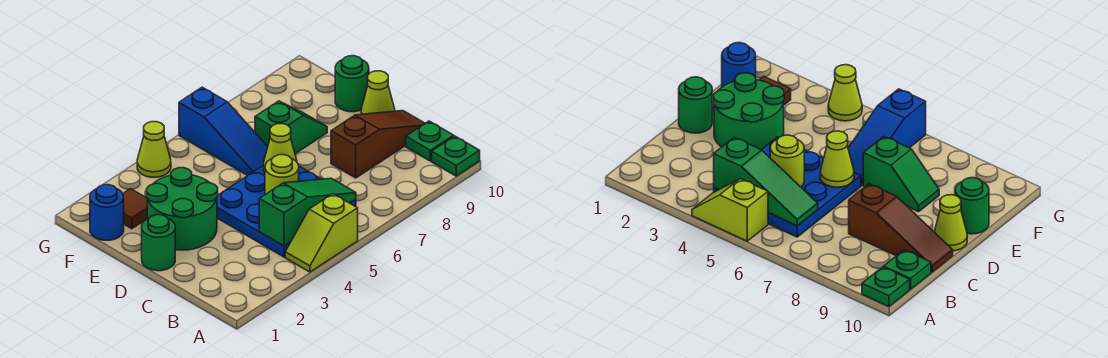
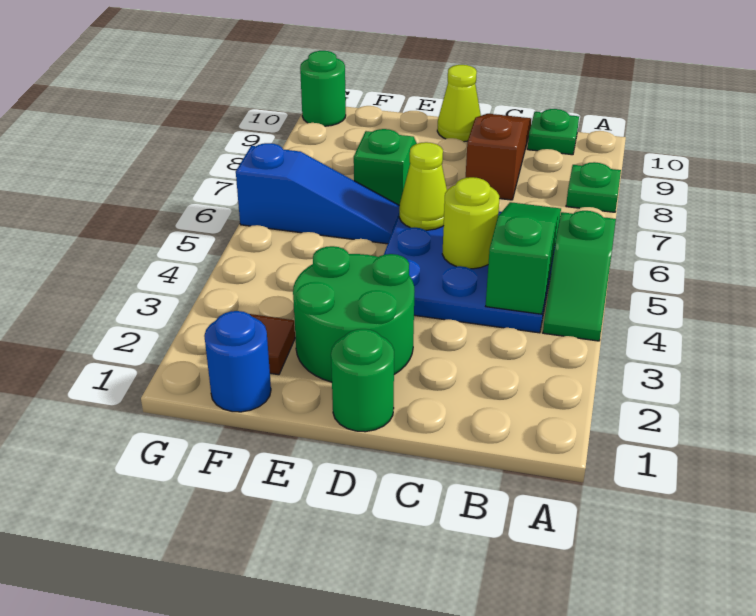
lime 1x2 slope [285,194,358,272] -> green 1x2 slope [543,211,616,341]
green 1x1 plate [432,136,480,176] -> green 1x1 plate moved to [566,162,621,212]
green 1x1 round brick [335,56,369,112] -> green 1x1 round brick moved to [300,51,346,126]
lime 1x1 cone [137,122,171,177] -> none

